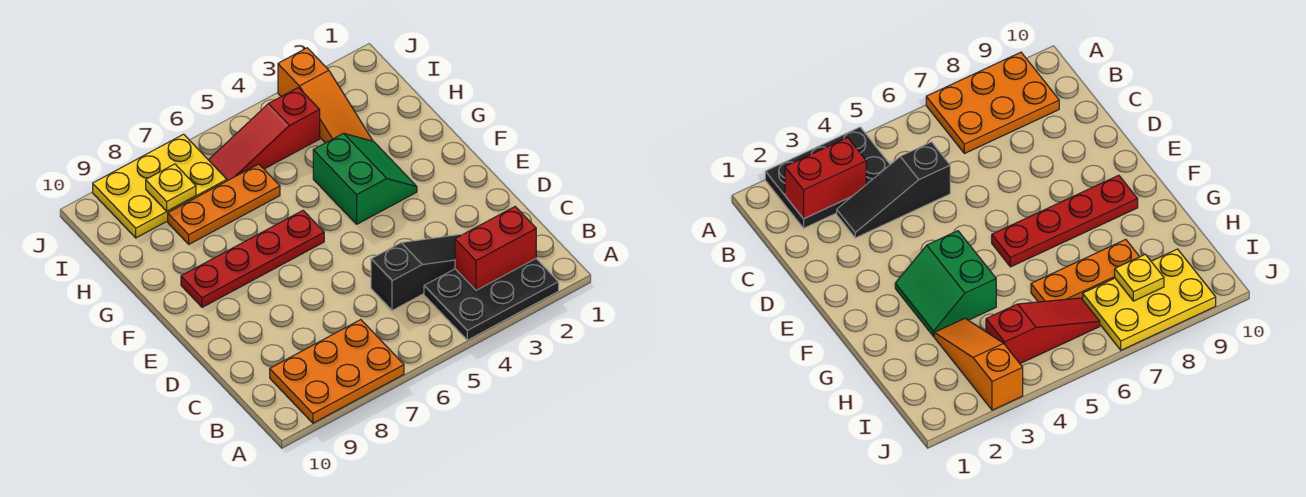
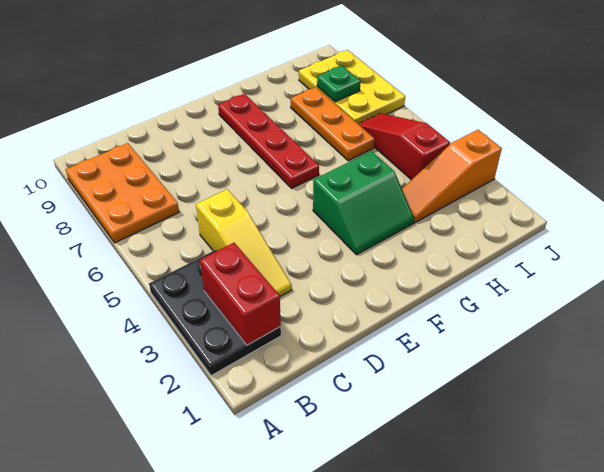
black 1x3 slope [371,234,462,311] -> yellow 1x3 slope [196,189,292,296]
yellow 1x1 plate [146,164,196,211] -> green 1x1 plate [317,66,361,102]

